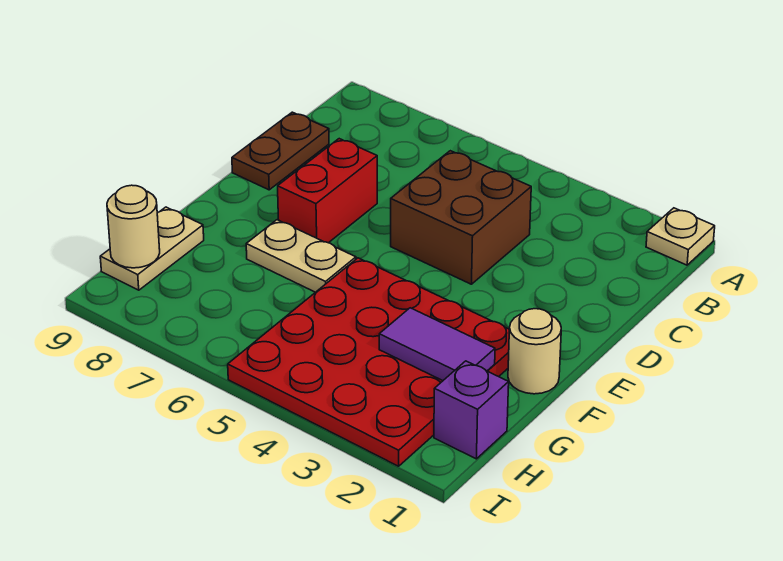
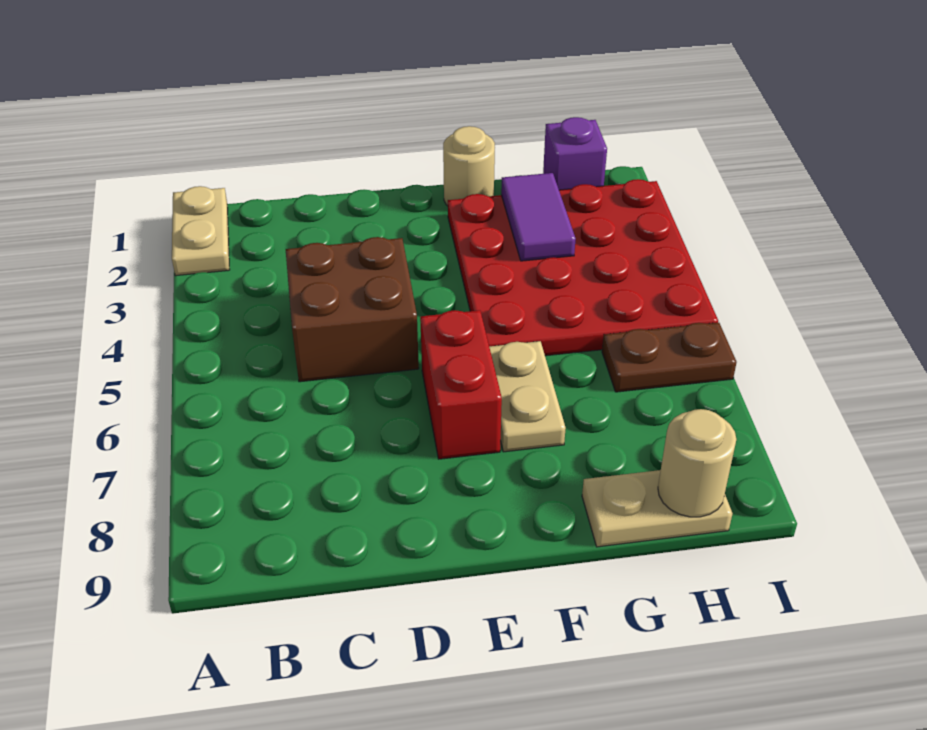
tan 1x1 plate [646,208,715,265] -> tan 1x2 plate [172,186,230,276]
brown 1x2 plate [232,112,329,190] -> brown 1x2 plate moved to [602,323,737,392]
red 1x2 brick [278,139,377,243] -> red 1x2 brick turned to [420,310,502,459]

